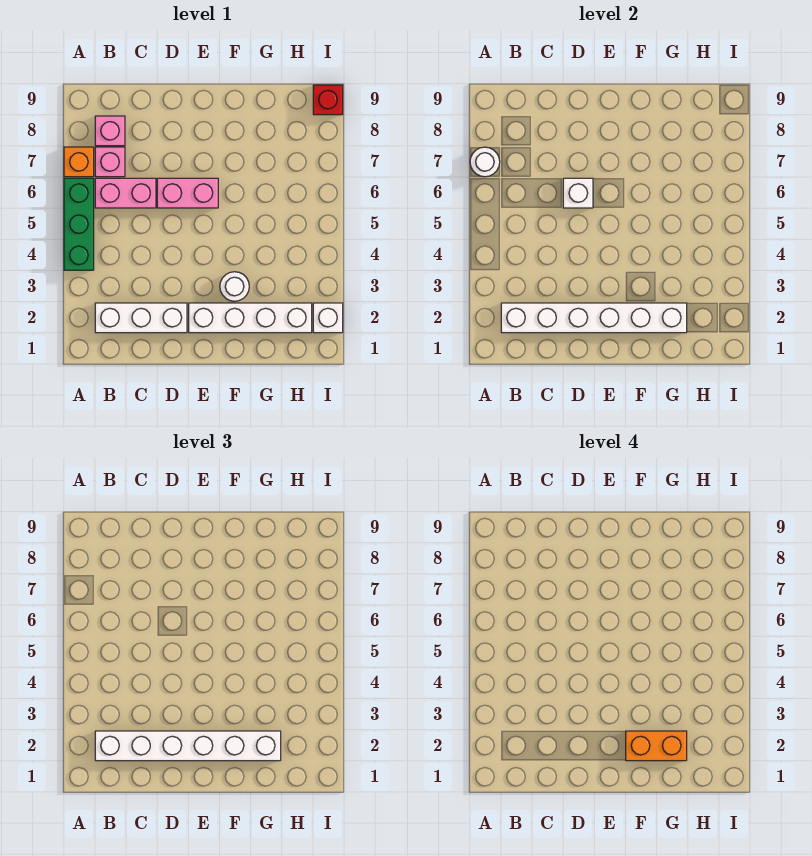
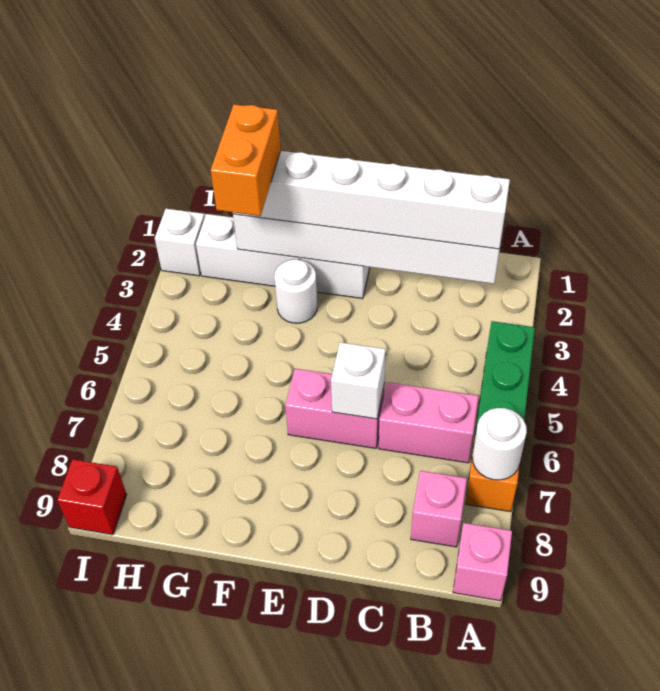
white 1x3 brick [95,303,187,333] -> none
pink 1x1 brick [95,147,125,177] -> pink 1x1 brick moved to [453,523,512,601]
orange 1x2 brick [626,731,687,761] -> orange 1x2 brick turned to [211,104,281,216]

